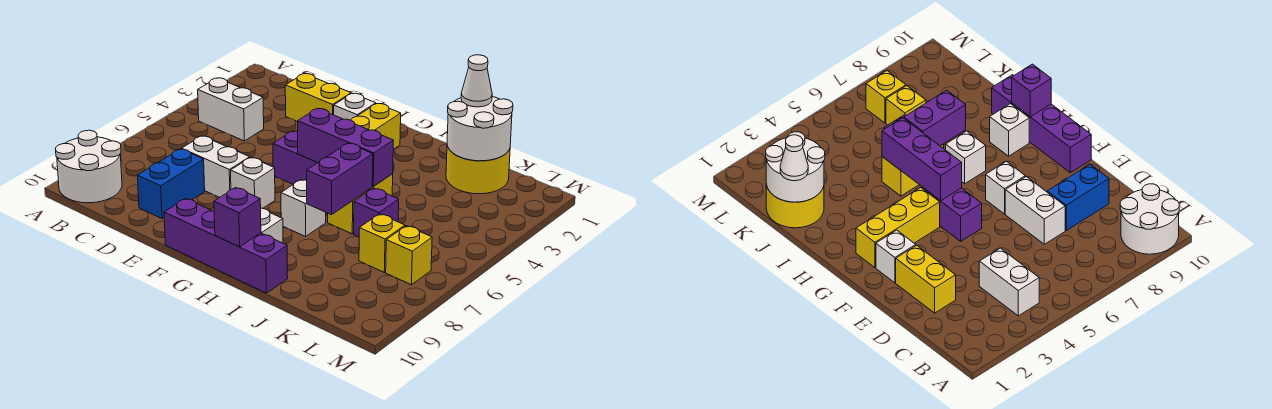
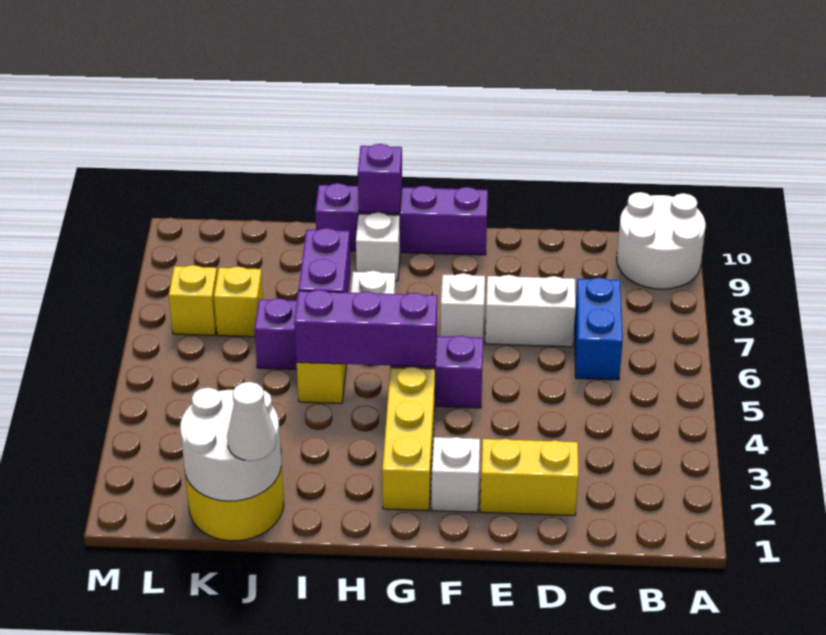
white 1x2 brick [198,78,264,141] -> none
blue 1x2 brick [137,149,205,219] -> blue 1x2 brick moved to [575,278,623,380]

